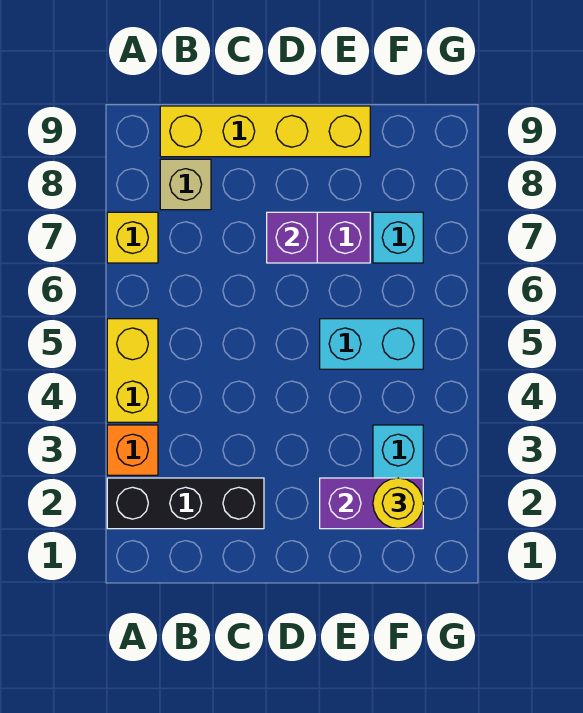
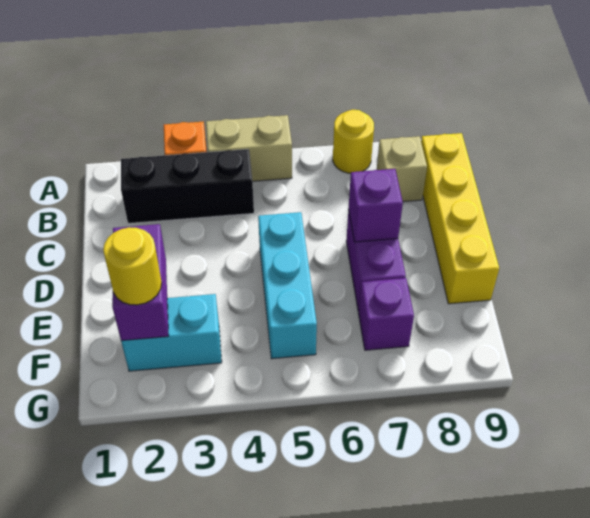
black 1x3 brick [107,478,264,529] -> black 1x3 brick turned to [121,149,254,223]
yellow 1x2 brick [107,319,158,422] -> tan 1x2 brick [206,115,292,181]
yellow 1x1 brick [107,212,158,263] -> yellow 1x1 round brick [333,110,374,173]
cyan 1x2 brick [320,319,423,369] -> cyan 1x3 brick [258,212,317,359]
cyan 1x1 brick [373,212,423,263] -> purple 1x1 brick [358,278,414,350]

